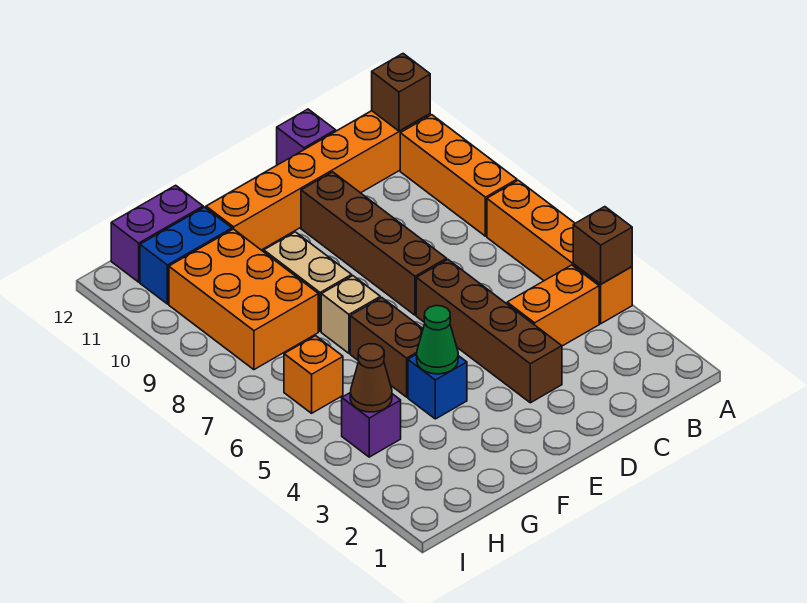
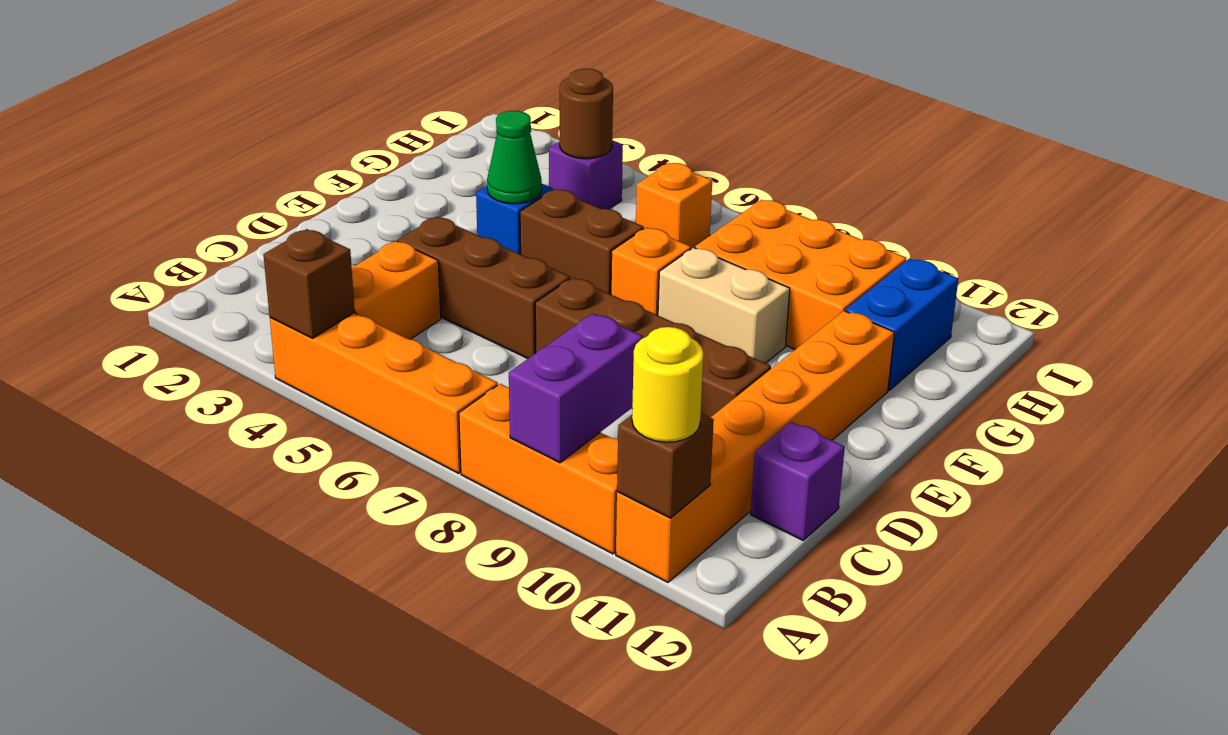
none -> yellow 1x1 round brick [632,327,703,442]
brown 1x4 brick [416,260,562,403] -> brown 1x3 brick [398,217,570,358]
tan 1x1 brick [321,276,380,353] -> orange 1x1 brick [611,228,691,315]
purple 1x2 brick [111,185,204,282] -> purple 1x2 brick moved to [509,314,643,463]
brown 1x1 cone [350,344,392,412] -> brown 1x1 round brick [560,69,613,159]

